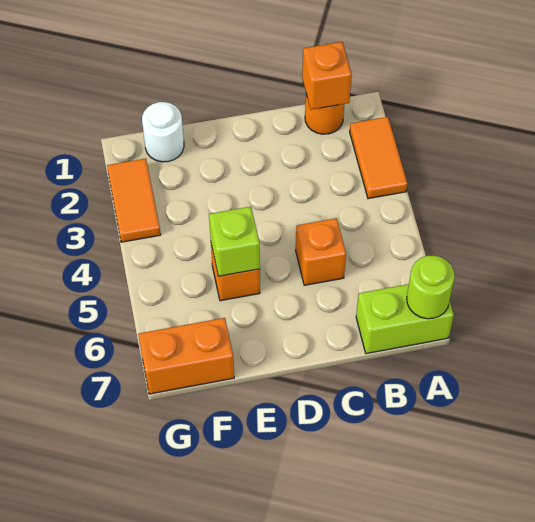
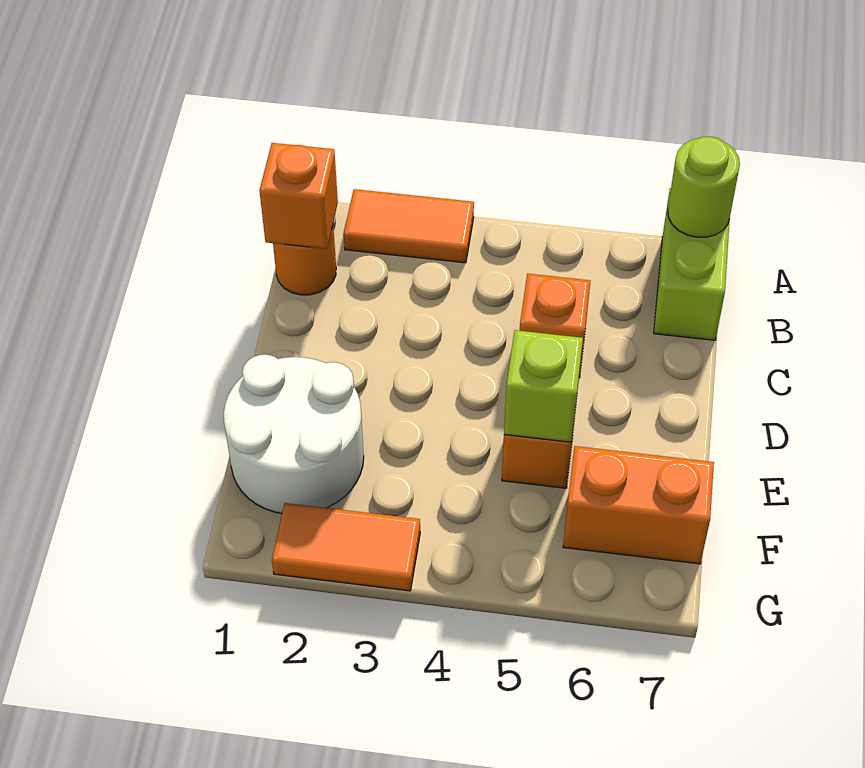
white 1x1 round brick [142,102,184,162] -> white 2x2 round brick [224,355,364,514]
orange 1x2 brick [138,318,234,394] -> orange 1x2 brick turned to [563,446,714,564]

